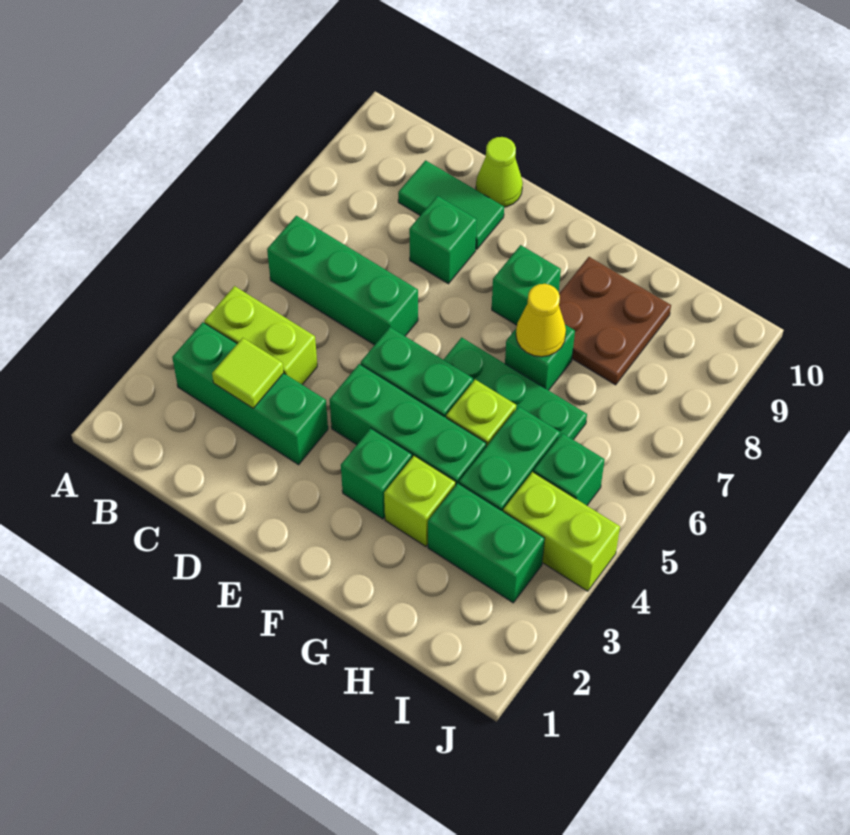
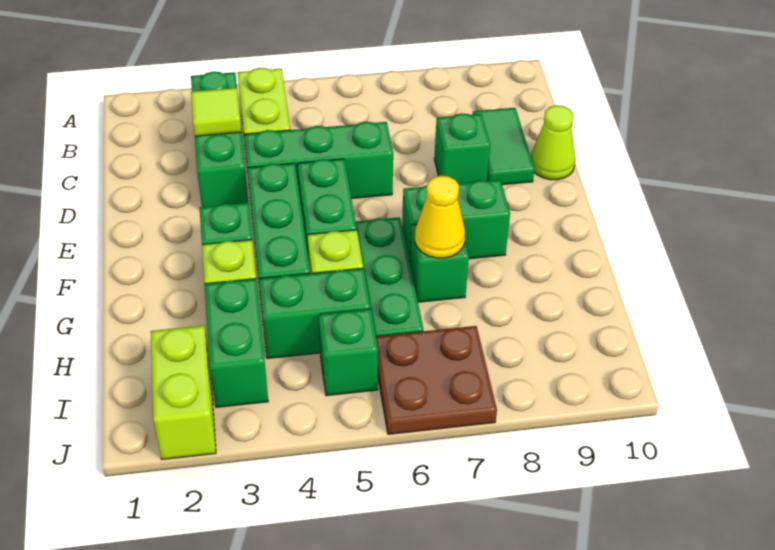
green 1x3 brick [267,216,418,345] -> green 1x3 brick turned to [244,122,393,199]
green 1x1 brick [492,245,561,325] -> green 1x2 brick [402,180,510,262]
brown 2x2 plate [559,257,671,385] -> brown 2x2 plate moved to [376,326,497,434]
lime 1x2 brick [503,472,620,591] -> lime 1x2 brick moved to [151,326,216,459]

